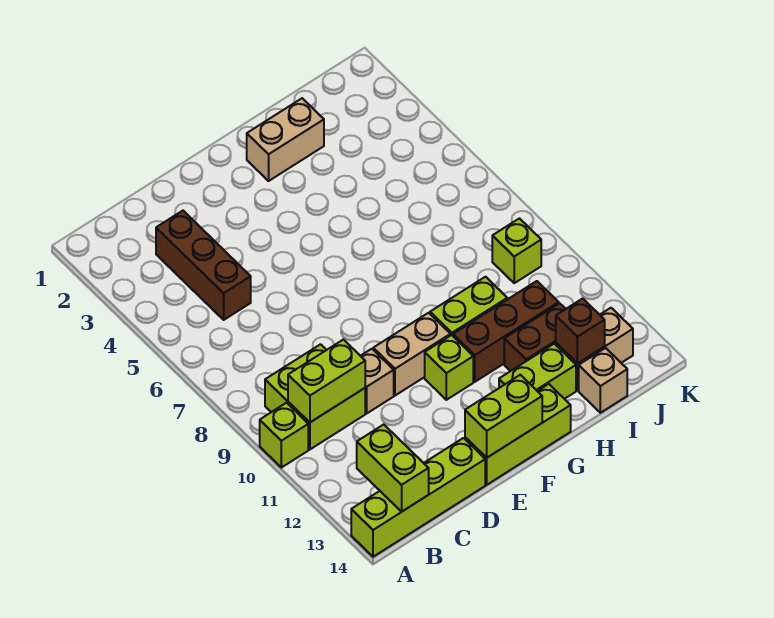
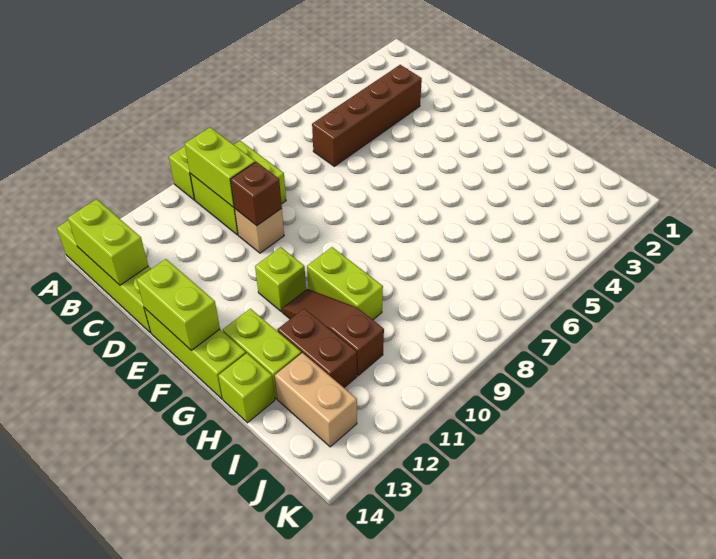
lime 1x2 brick [357,425,429,512] -> lime 1x2 brick turned to [68,199,148,285]
brown 1x3 brick [156,211,251,320] -> brown 1x4 brick [312,65,422,166]
tan 1x2 brick [373,313,451,396] -> none
tan 1x2 brick [247,98,324,181] -> none
brown 1x3 brick [453,281,559,382] -> brown 1x3 slope [282,289,384,376]
brown 1x1 brick [556,299,605,364] -> brown 1x1 brick moved to [231,162,282,226]
tan 1x1 brick [579,348,627,413] -> none
lime 1x1 brick [492,218,541,283] -> lime 1x1 brick moved to [218,353,275,423]

